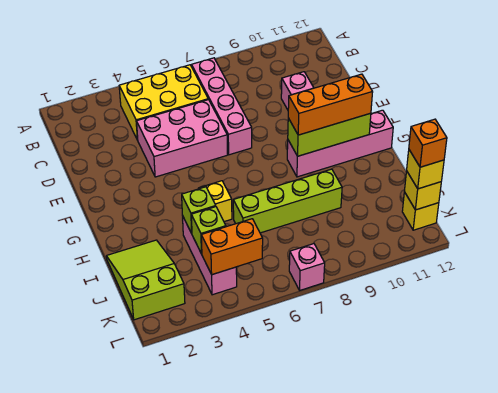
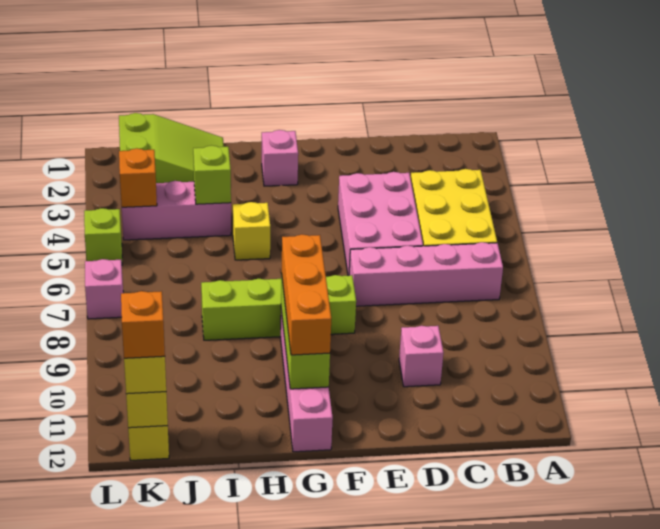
none -> pink 1x1 brick [262,130,298,186]
lime 1x4 brick [233,169,342,233] -> lime 1x4 brick turned to [201,275,356,340]
lime 1x1 brick [191,207,226,254] -> lime 1x1 brick moved to [84,208,122,263]
orange 1x2 brick [201,219,263,275] -> orange 1x1 brick [119,148,157,207]

